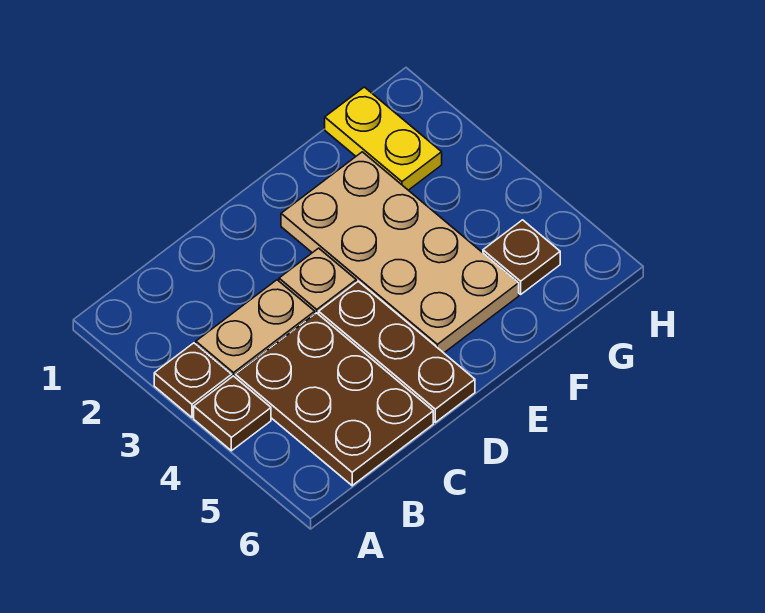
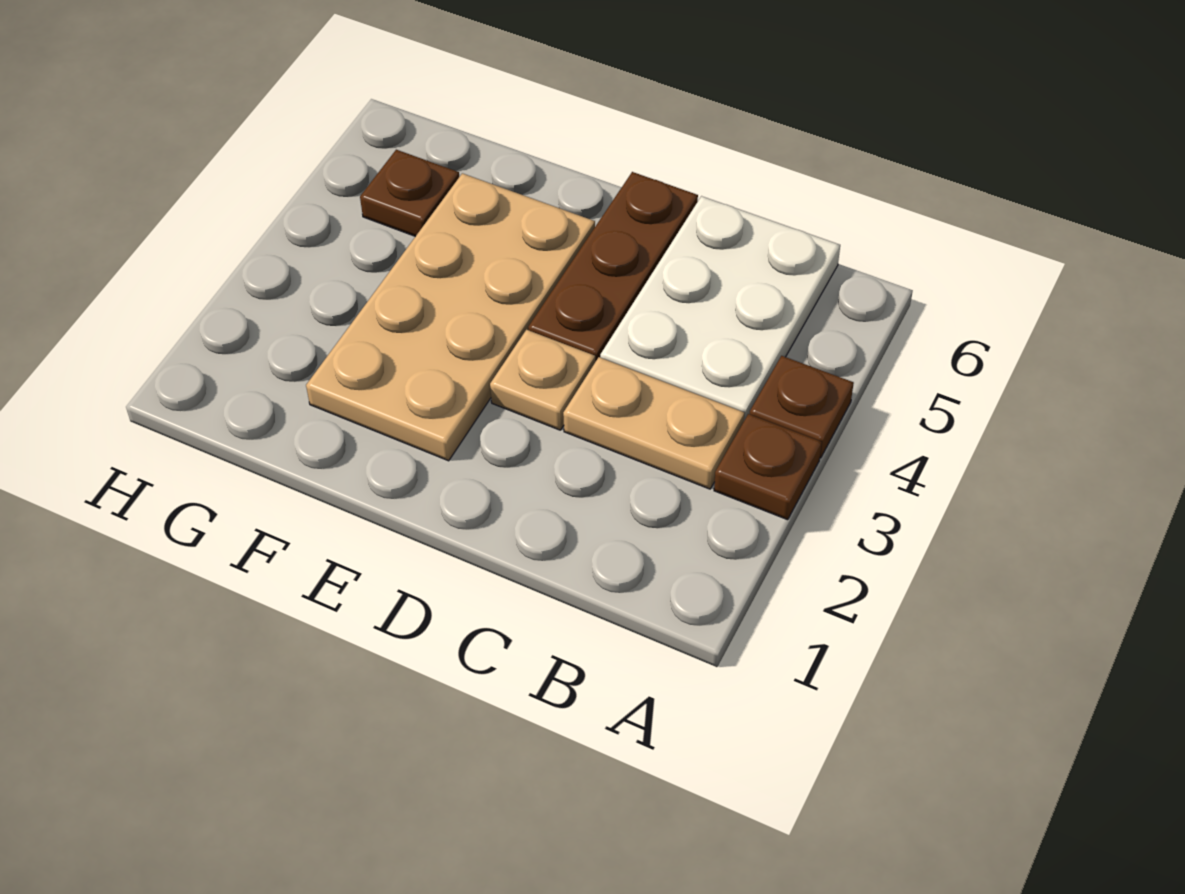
brown 2x3 plate [235,313,433,486] -> white 2x3 plate [600,196,840,420]
yellow 1x2 plate [325,87,442,190] -> none

